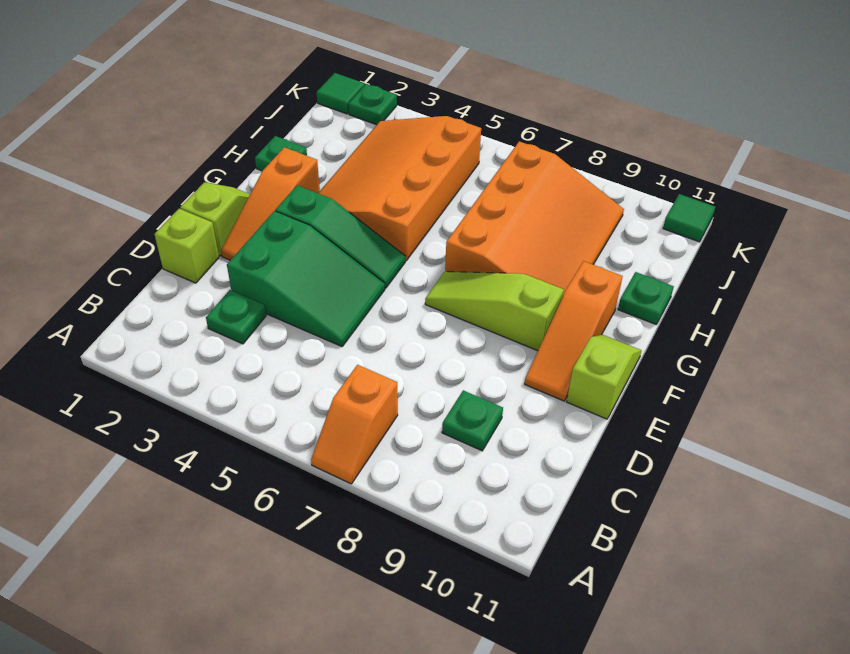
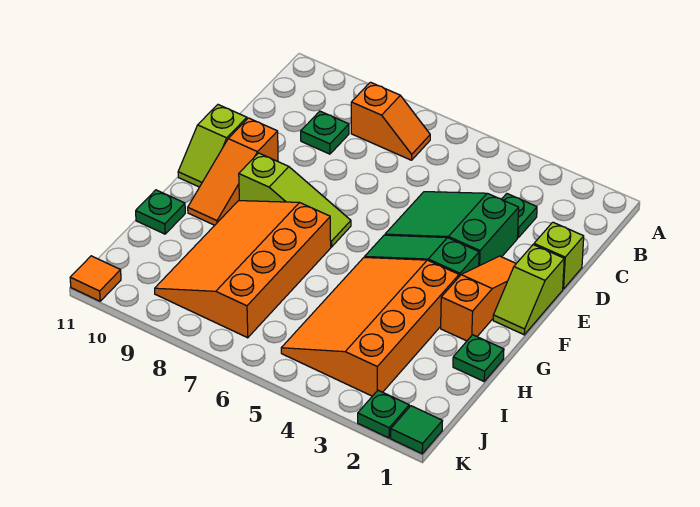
orange 1x2 slope [311,365,398,484] -> orange 1x2 slope turned to [351,82,430,160]
orange 1x3 slope [525,261,623,401] -> orange 1x3 slope turned to [188,118,278,225]
orange 3x4 slope [318,116,481,261] -> orange 3x4 slope turned to [281,258,459,396]
green 1x1 tile [663,194,715,242] -> orange 1x1 tile [70,256,121,301]

